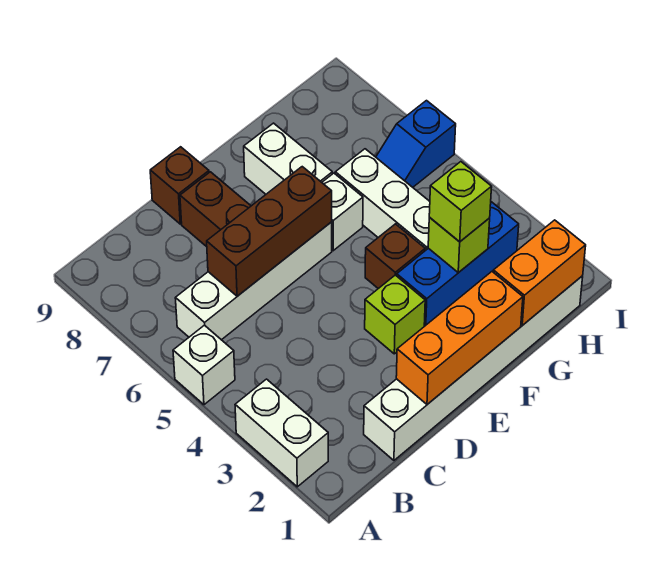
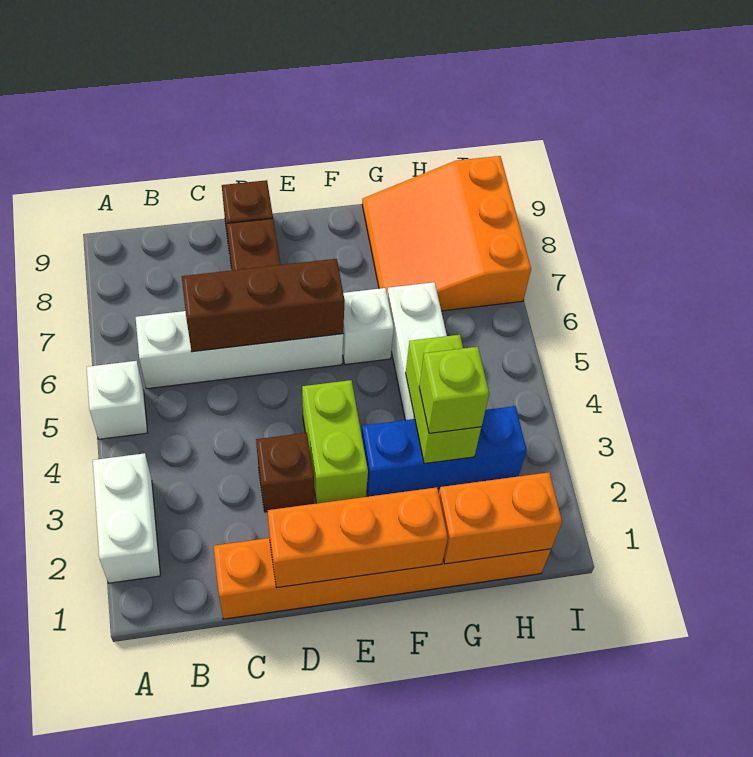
white 1x6 brick [364,276,583,460] -> orange 1x6 brick [213,538,551,619]
lime 1x1 brick [365,275,425,354] -> lime 1x2 brick [302,380,368,503]
brown 1x1 brick [365,224,425,289] -> brown 1x1 brick moved to [256,433,314,512]
white 1x2 brick [244,123,332,194] -> none
lime 1x1 brick [428,218,490,273] -> lime 1x2 brick [406,335,481,464]
none -> orange 3x3 slope [362,156,531,311]
blue 1x2 slope [376,101,456,187] -> none

